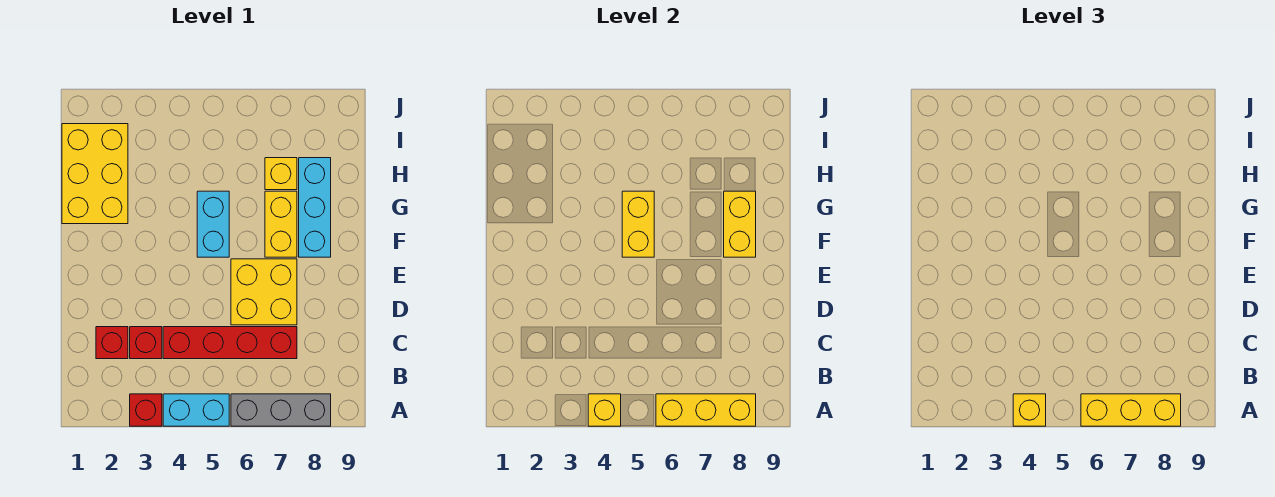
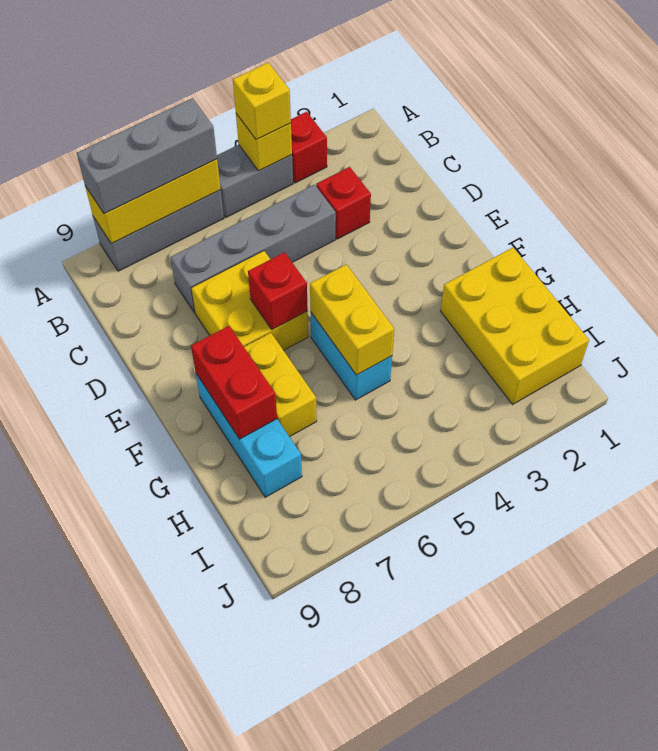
cyan 1x2 brick [163,394,229,426] -> grey 1x2 brick [217,145,293,217]
yellow 1x3 brick [1081,394,1181,426] -> grey 1x3 brick [77,98,217,214]
red 1x1 brick [96,327,128,359] -> red 1x1 brick moved to [248,252,308,329]
red 1x4 brick [163,327,297,359] -> grey 1x4 brick [170,185,336,313]
yellow 1x2 brick [724,191,756,257] -> red 1x2 brick [191,326,277,439]
yellow 1x1 brick [265,158,297,190] -> none

